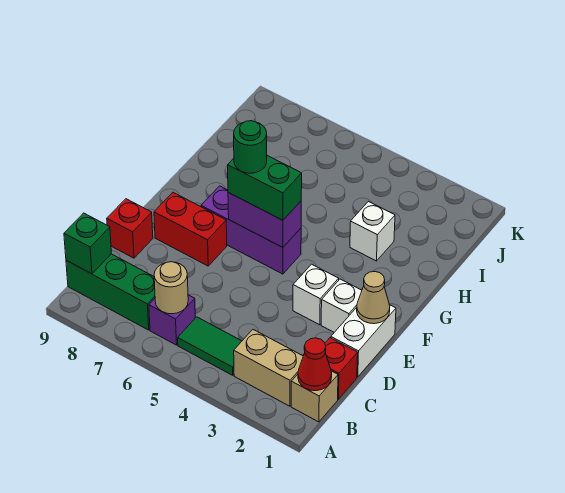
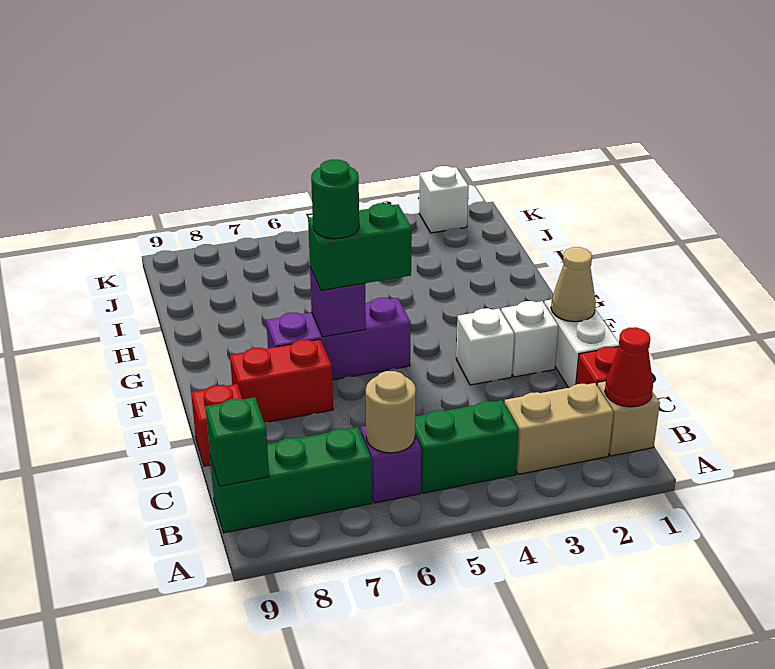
green 1x2 tile [178,317,242,375] -> green 1x2 brick [415,400,519,493]
purple 1x2 brick [228,193,301,247] -> purple 1x1 brick [310,268,366,337]
white 1x1 brick [350,202,395,261] -> white 1x1 brick moved to [419,166,469,233]

